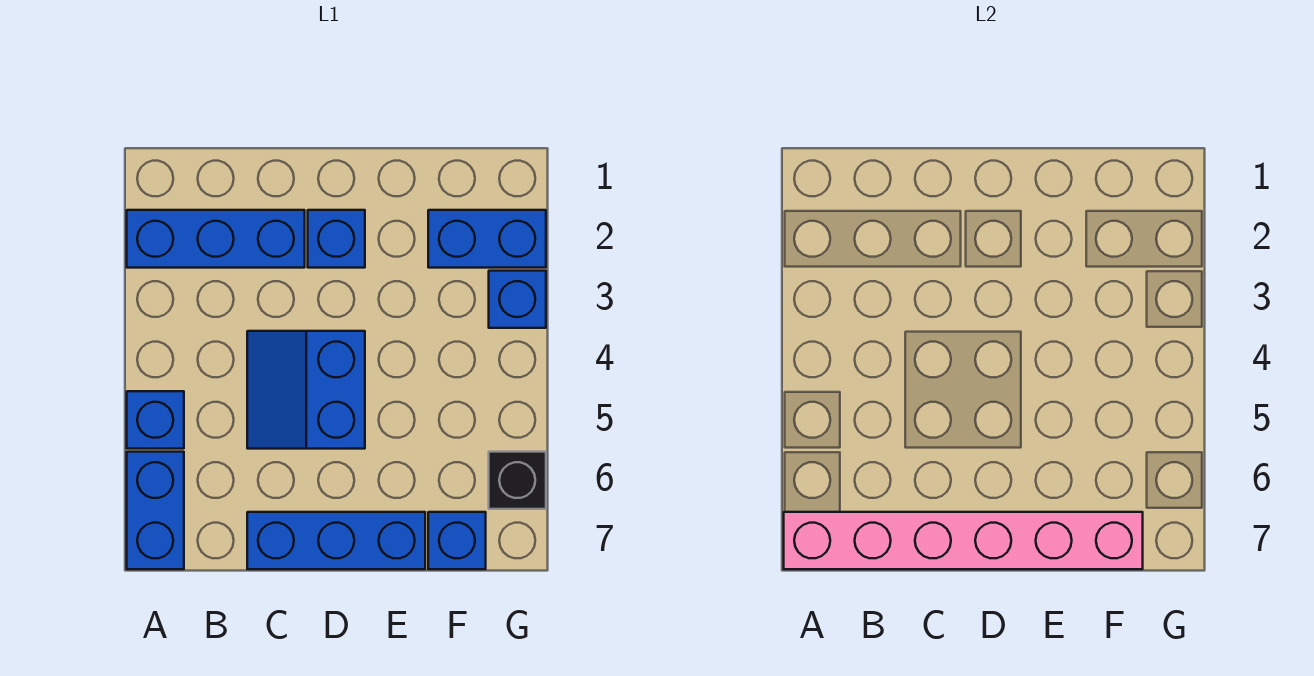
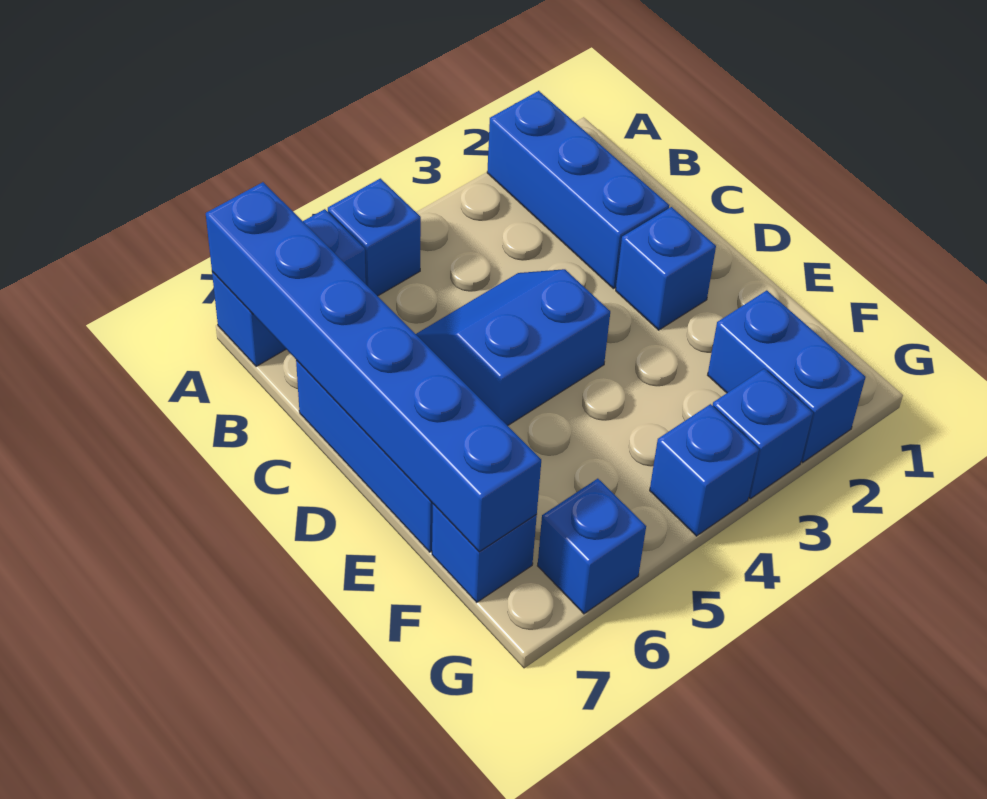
pink 1x6 brick [784,512,1143,569] -> blue 1x6 brick [206,182,541,552]
none -> blue 1x1 brick [650,404,759,536]
black 1x1 brick [489,452,546,509] -> blue 1x1 brick [538,479,646,614]

